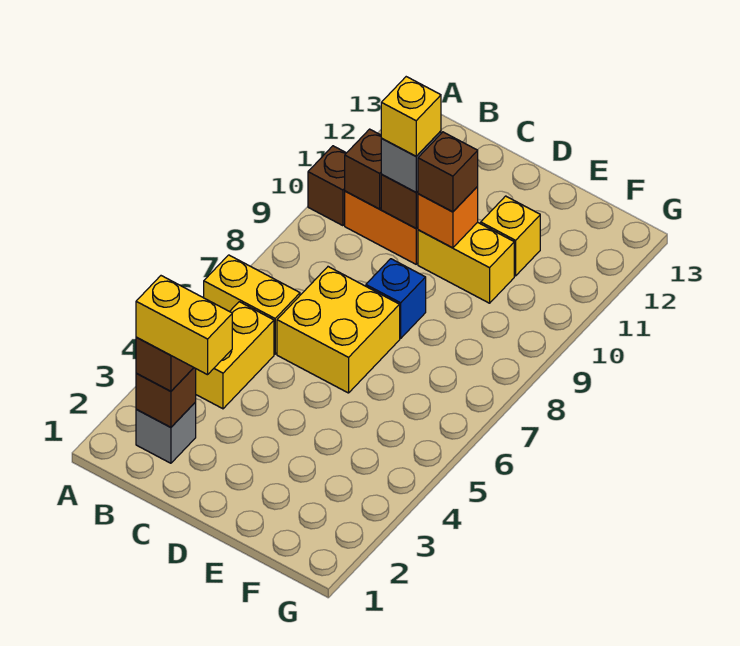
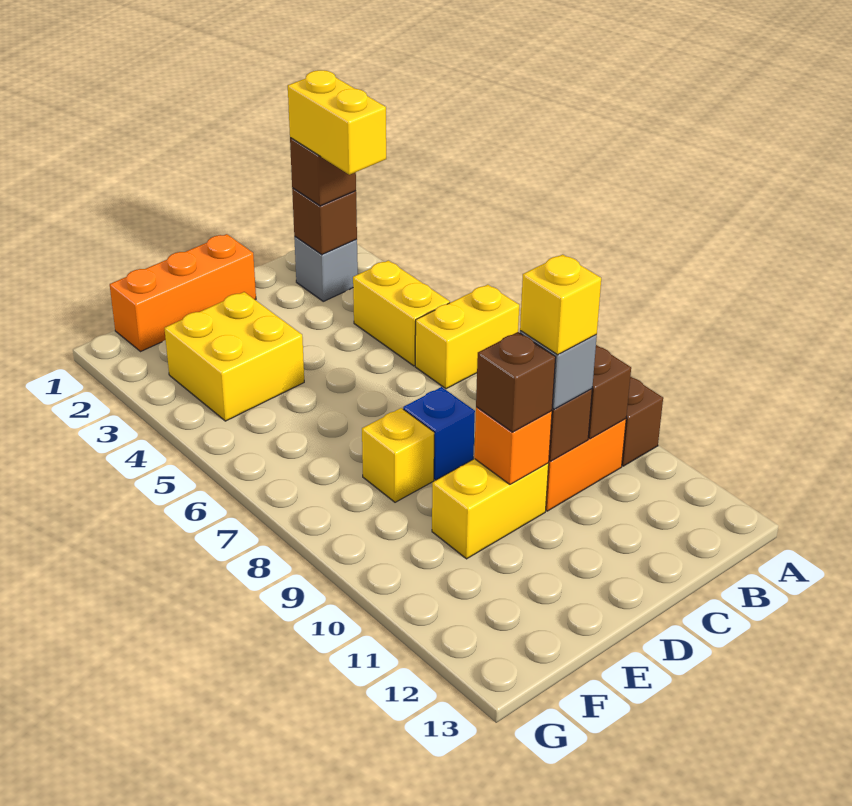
yellow 1x2 brick [136,276,232,375] -> yellow 1x2 brick turned to [288,70,386,175]
yellow 2x2 brick [277,267,400,393] -> yellow 2x2 brick moved to [164,292,304,421]
none -> orange 1x3 brick [110,234,256,352]
yellow 1x1 brick [481,196,540,276] -> yellow 1x1 brick moved to [362,408,434,502]

